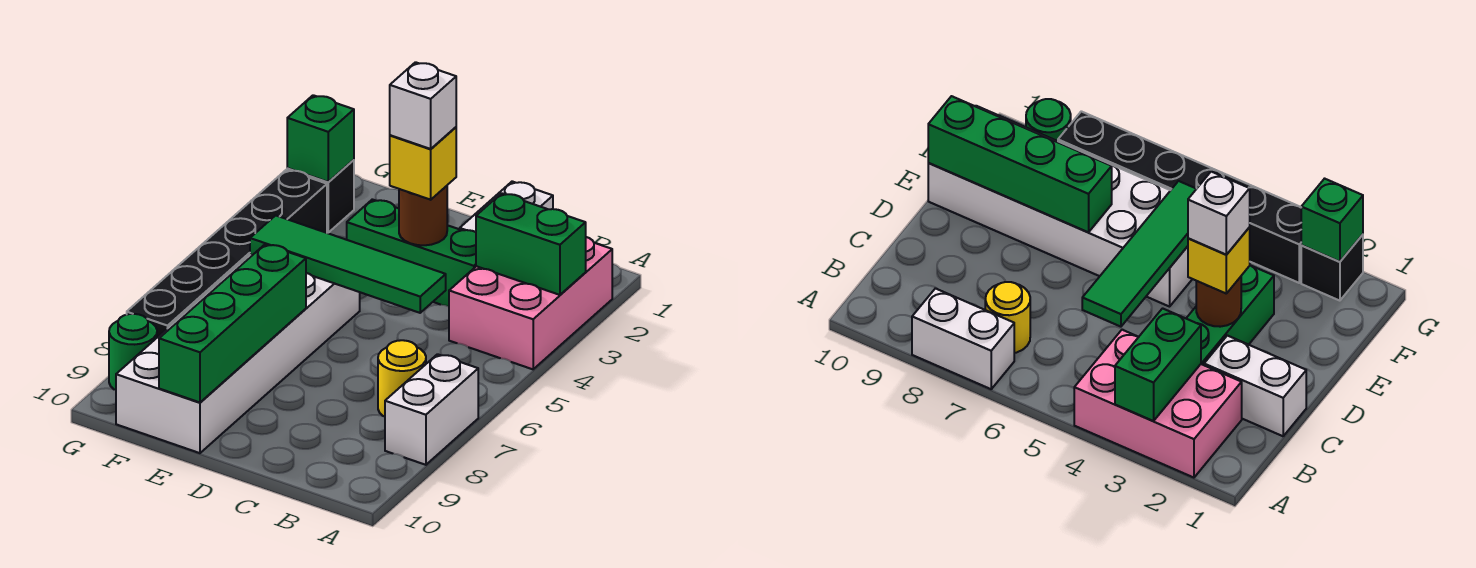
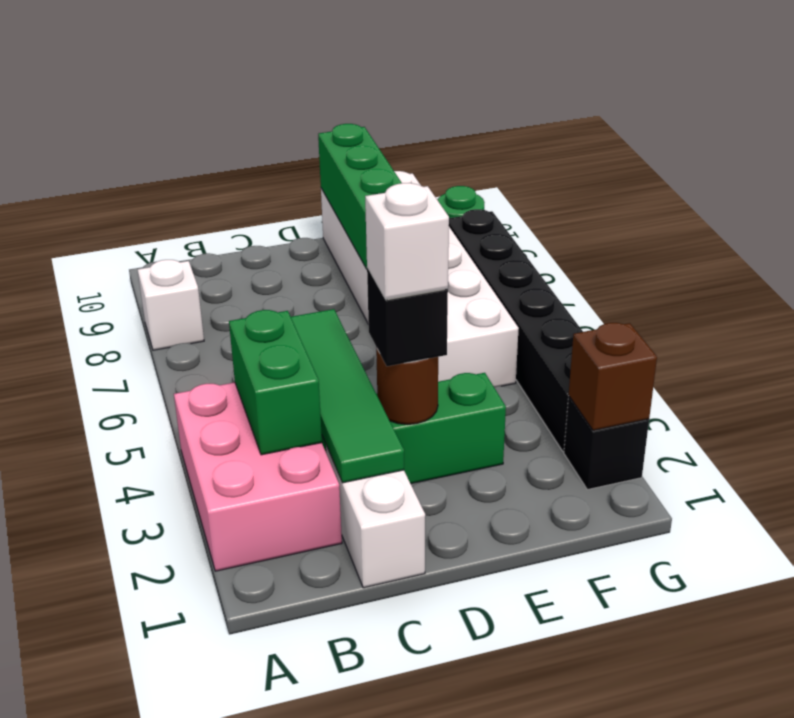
green 1x2 brick [476,193,586,295] -> green 1x2 brick turned to [229,310,322,455]
white 1x2 brick [385,354,478,465] -> white 1x1 brick [138,260,204,350]
yellow 1x1 round brick [378,340,426,417] -> none
green 1x4 tile [250,215,446,313] -> green 1x4 tile turned to [291,309,404,483]
yellow 1x1 brick [390,127,456,200] -> black 1x1 brick [367,267,448,366]
green 1x1 brick [287,95,354,182] -> brown 1x1 brick [569,323,657,431]

